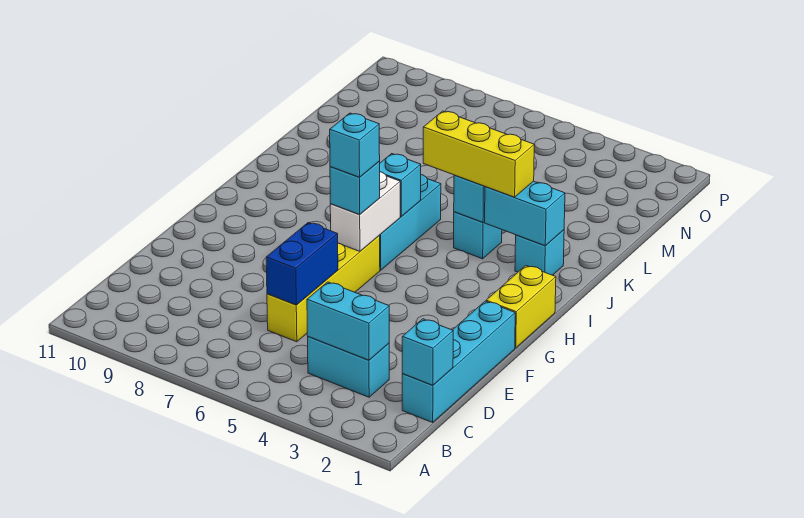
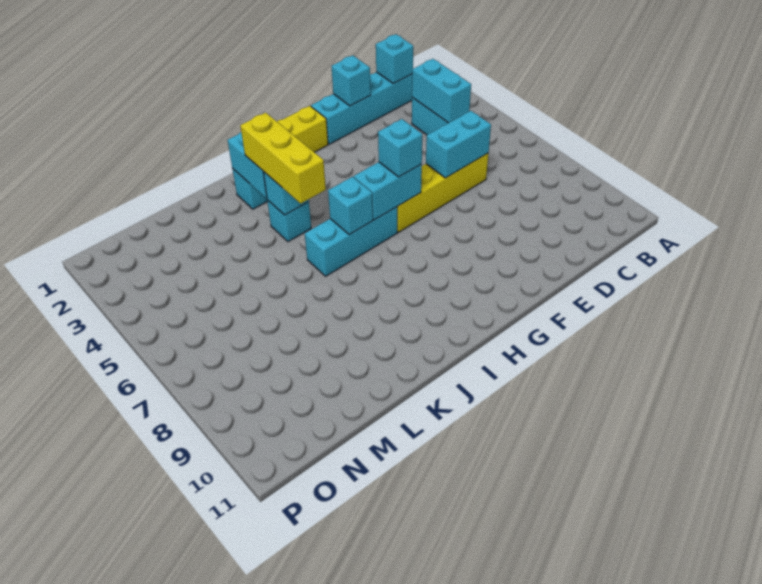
blue 1x2 brick [266,222,338,305] -> cyan 1x2 brick [426,111,491,178]
white 1x2 brick [330,172,400,251] -> cyan 1x2 brick [354,162,422,220]
cyan 1x1 brick [330,113,380,177] -> cyan 1x1 brick moved to [332,55,371,106]

